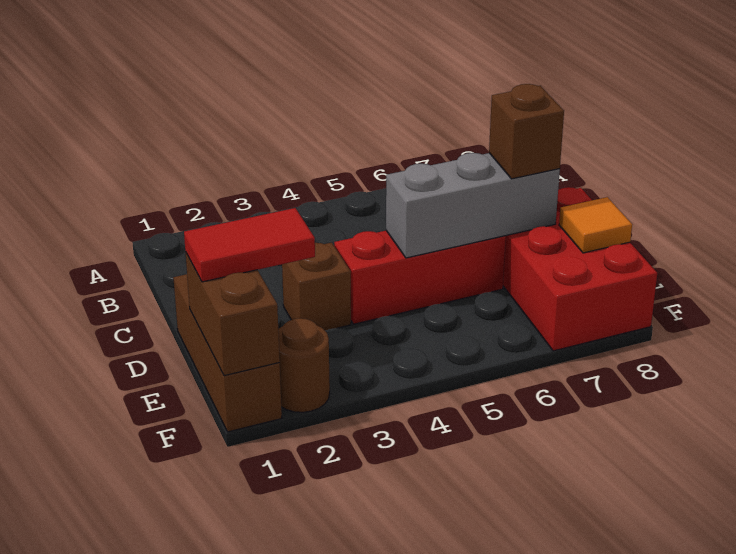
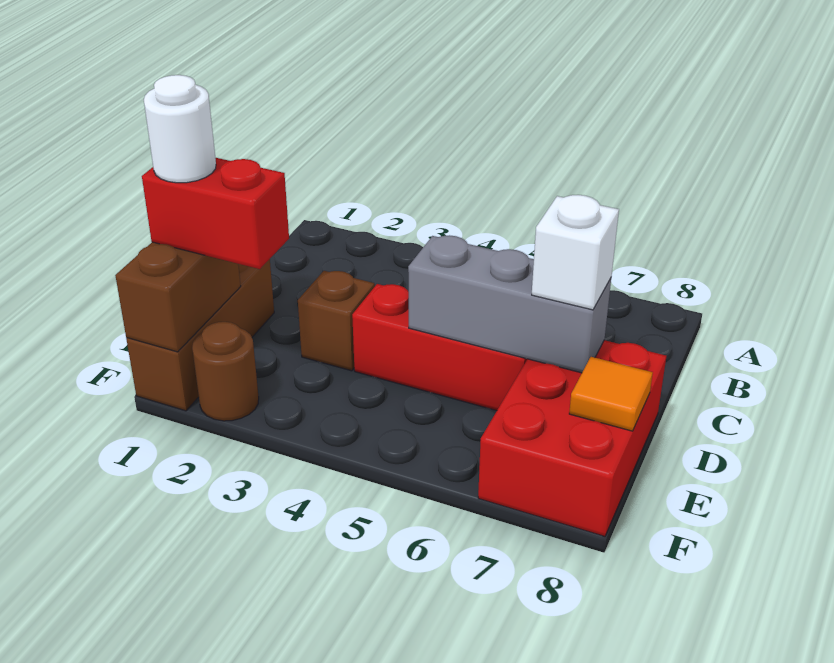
brown 1x1 brick [489,84,564,179] -> white 1x1 brick [532,195,619,310]
red 1x2 tile [184,208,315,282] -> red 1x2 brick [142,158,289,269]
none -> white 1x1 round brick [144,75,216,183]

